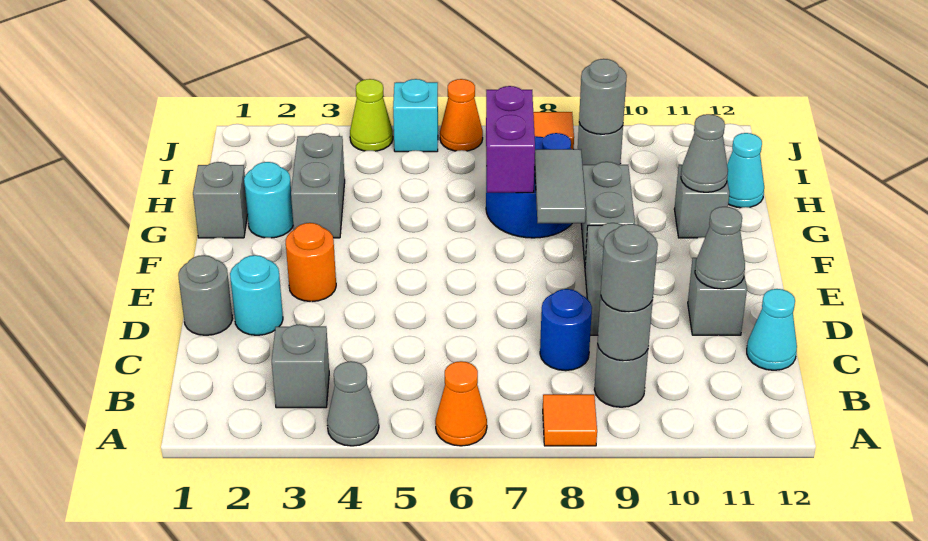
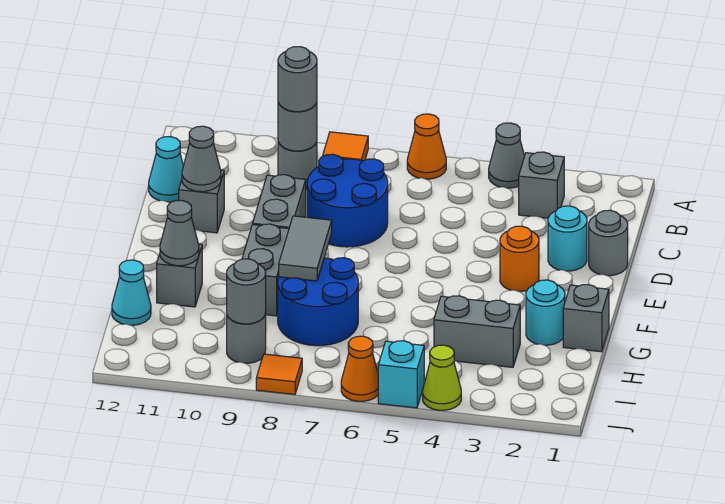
blue 1x1 round brick [540,289,592,371] -> blue 2x2 round brick [307,154,388,247]
grey 1x2 brick [291,133,345,238] -> grey 1x2 brick turned to [434,296,520,367]
purple 1x2 brick [486,86,535,193] -> none

